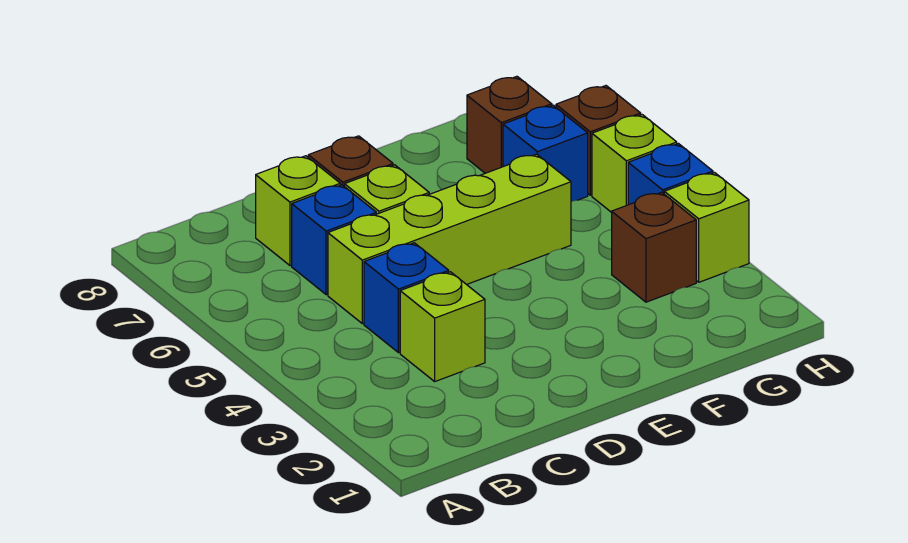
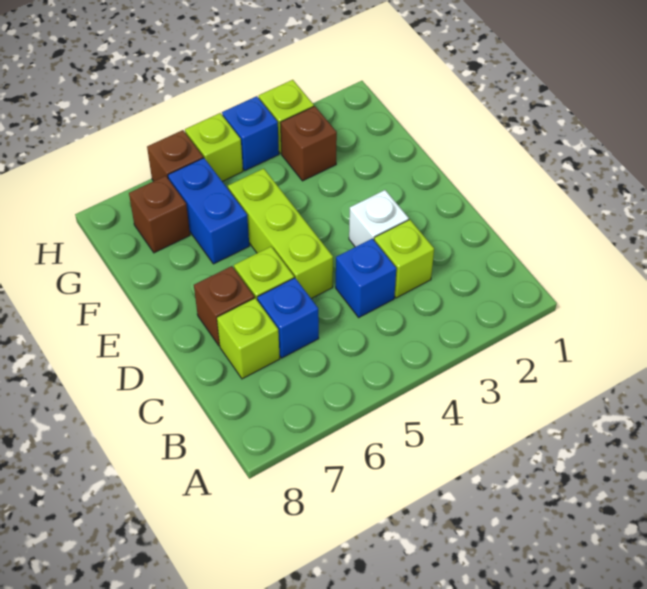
lime 1x4 brick [328,154,571,324] -> lime 1x3 brick [228,168,333,299]
none -> white 1x1 brick [349,190,409,247]
blue 1x1 brick [503,105,588,202] -> blue 1x2 brick [168,158,249,264]

